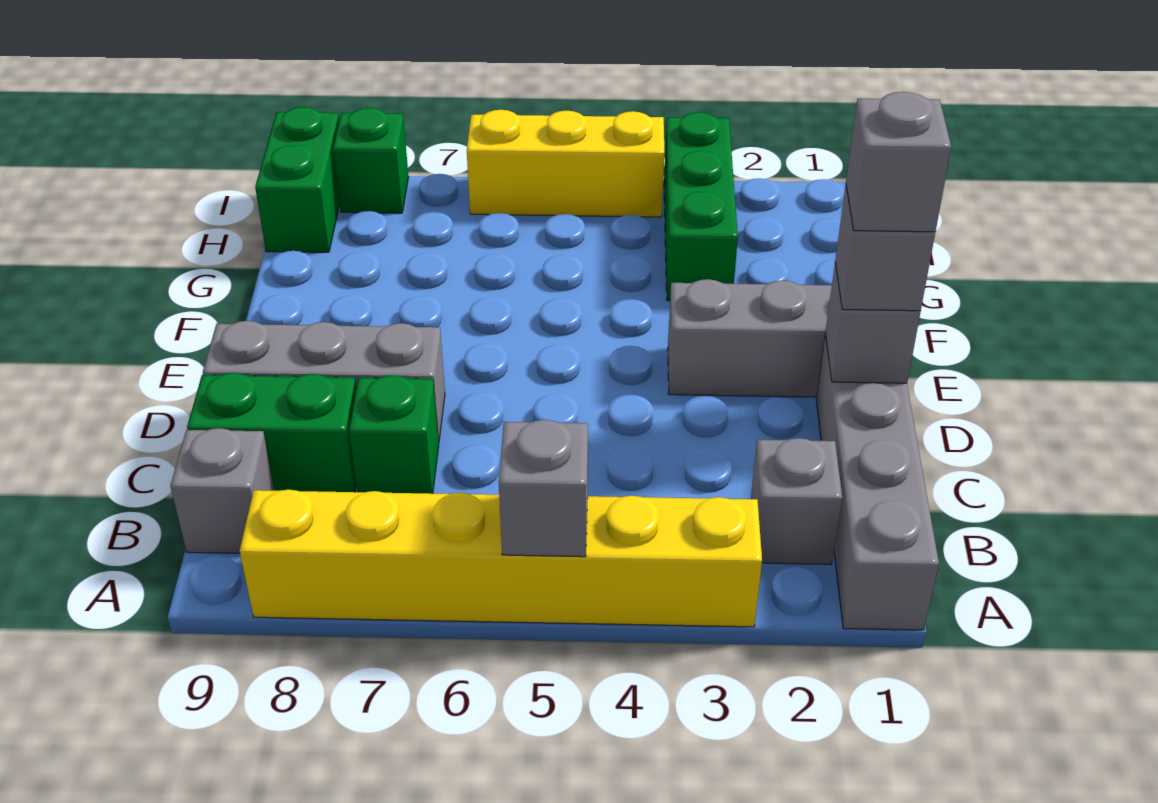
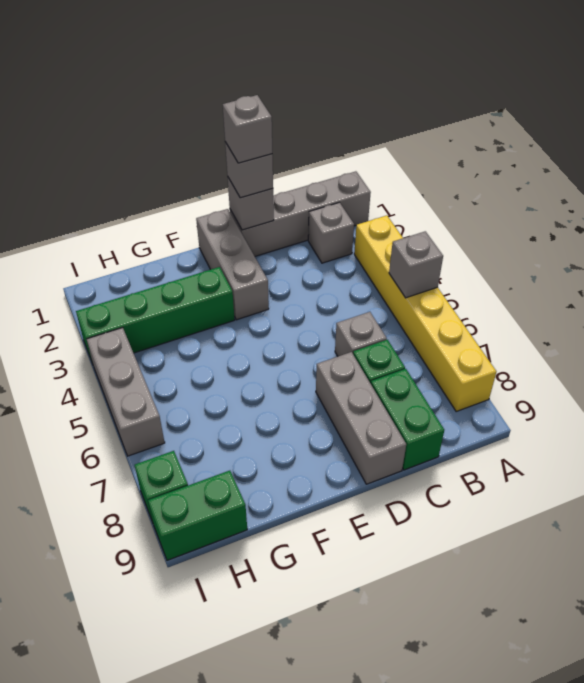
grey 1x1 brick [170,428,274,553] -> grey 1x1 brick moved to [335,312,387,356]
green 1x3 brick [664,112,738,301] -> green 1x4 brick [76,267,235,363]
yellow 1x3 brick [467,110,664,217] -> grey 1x3 brick [86,328,165,456]

